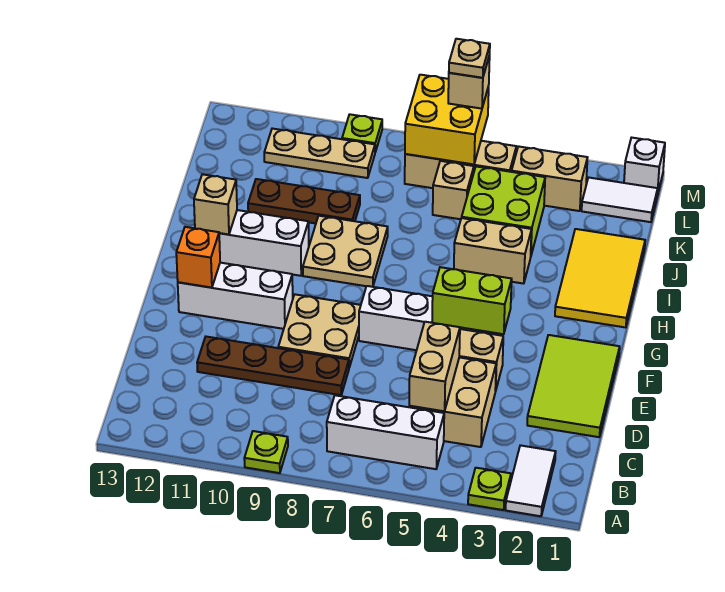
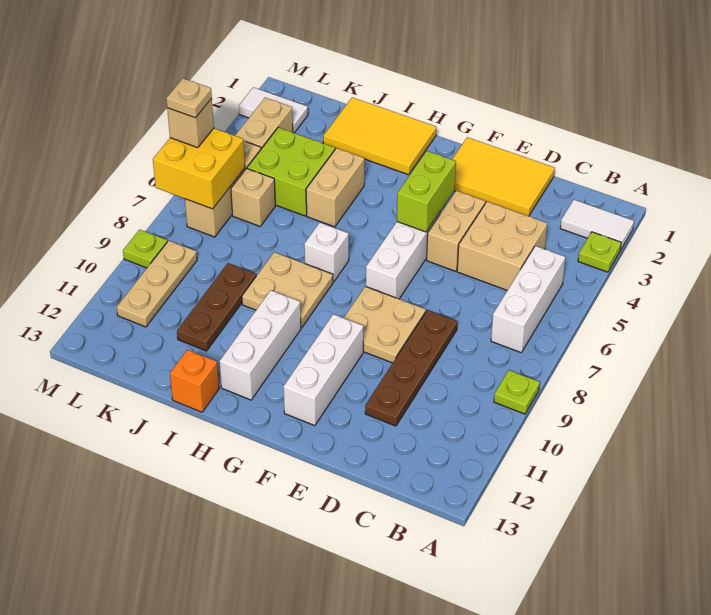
tan 1x2 brick [409,322,460,411] -> none
lime 2x3 tile [527,335,620,437] -> yellow 2x3 tile [452,137,555,216]
orange 1x1 brick [176,227,220,288] -> orange 1x1 brick moved to [170,350,219,412]
tan 1x1 brick [194,174,237,235] -> none
white 1x2 tile [582,177,658,222] -> white 1x2 tile turned to [239,87,308,133]
white 1x1 brick [624,138,665,196] -> white 1x1 brick moved to [304,223,349,282]

